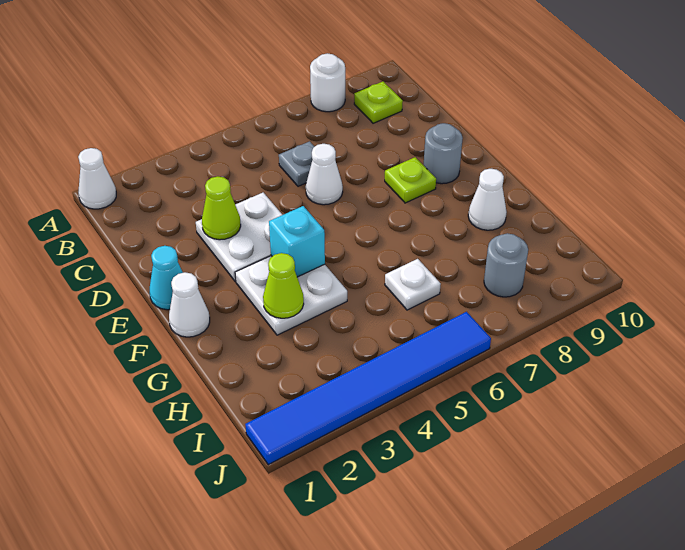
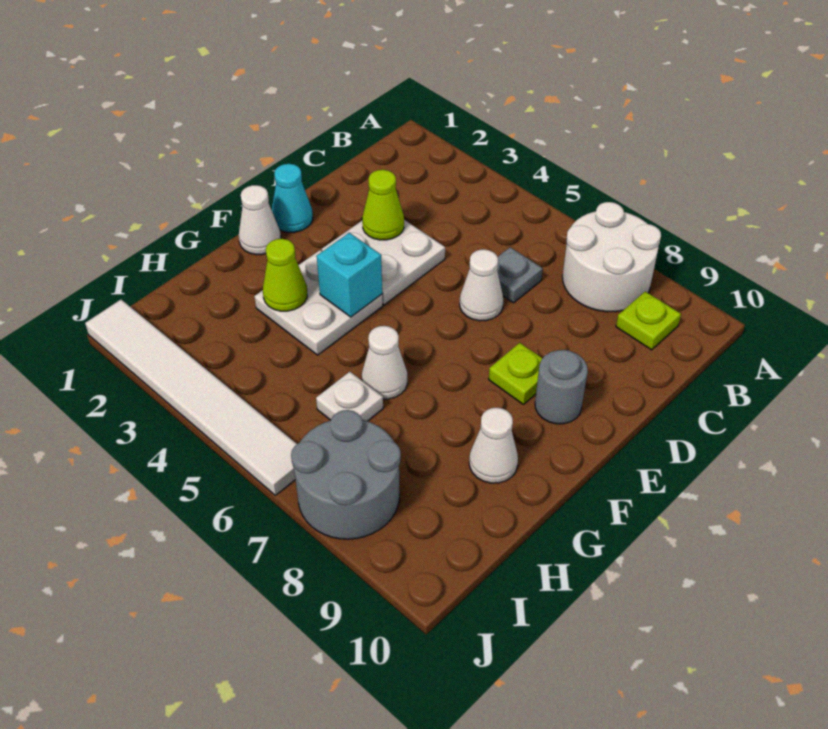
white 1x1 cone [78,148,116,209] -> white 1x1 cone moved to [362,326,408,399]
white 1x1 round brick [310,53,345,112] -> white 2x2 round brick [563,202,661,312]
grey 1x1 round brick [484,233,528,297] -> grey 2x2 round brick [291,410,401,539]
blue 1x6 tile [245,312,491,465] -> white 1x6 tile [85,300,297,495]

